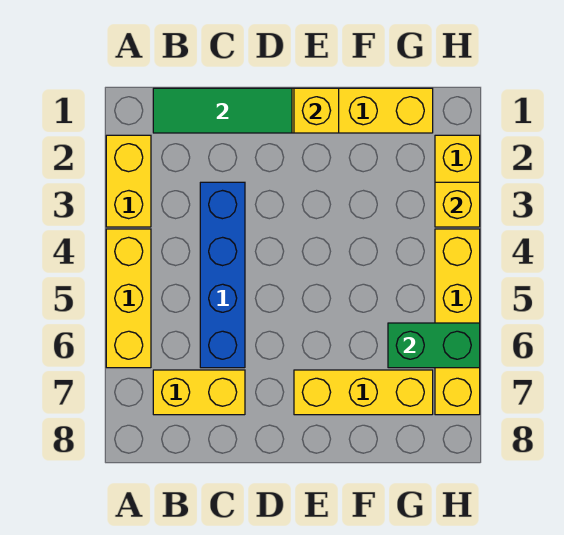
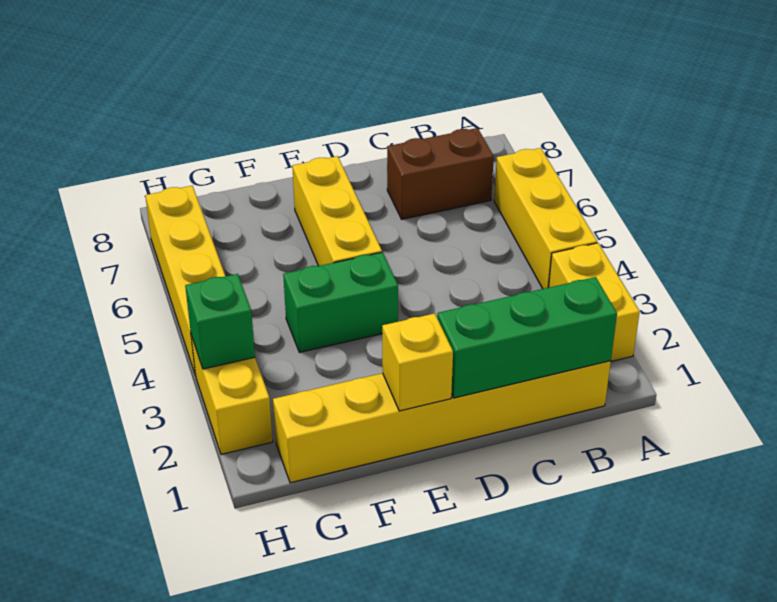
green 1x3 tile [153,88,292,133] -> green 1x3 brick [437,277,617,398]
yellow 1x2 brick [153,370,245,415] -> brown 1x2 brick [387,128,494,219]
blue 1x4 brick [200,182,245,368] -> none
yellow 1x3 brick [294,370,433,415] -> yellow 1x3 brick turned to [292,156,382,266]
green 1x2 brick [388,323,480,368] -> green 1x2 brick moved to [283,252,398,352]
yellow 1x1 brick [435,182,480,227] -> green 1x1 brick [185,274,255,369]

